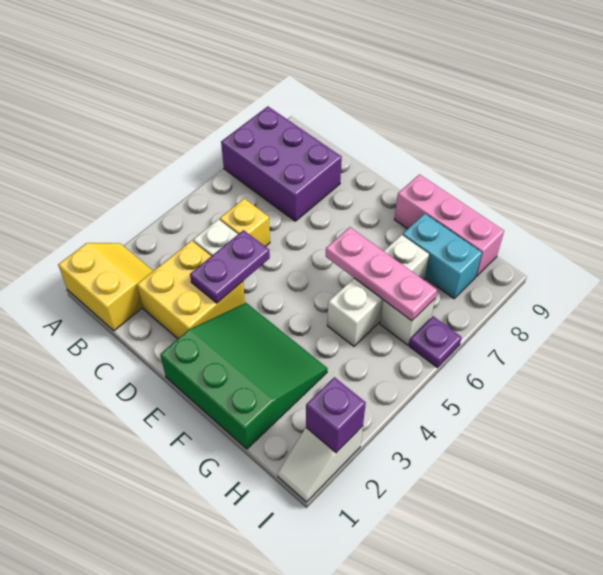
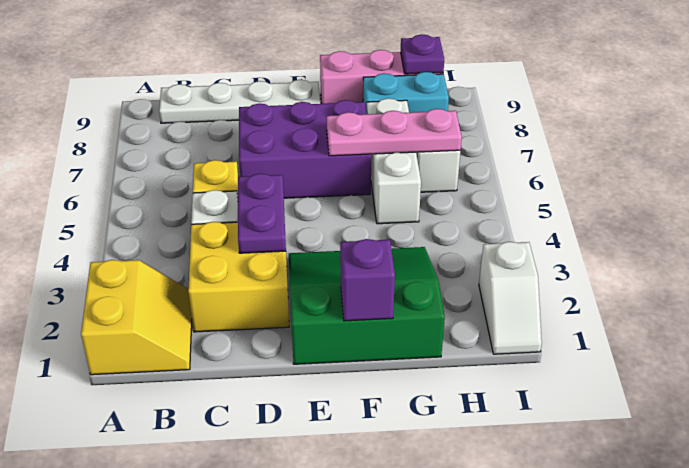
yellow 2x2 slope [58,243,153,331] -> yellow 2x2 slope turned to [81,260,192,375]
purple 2x3 brick [221,106,342,221] -> purple 2x3 brick moved to [239,100,372,198]
none -> white 1x4 plate [159,80,320,123]
purple 1x1 brick [306,377,366,453] -> purple 1x1 brick moved to [340,239,395,321]
purple 1x1 plate [409,316,462,367] -> purple 1x1 plate moved to [401,34,444,74]

